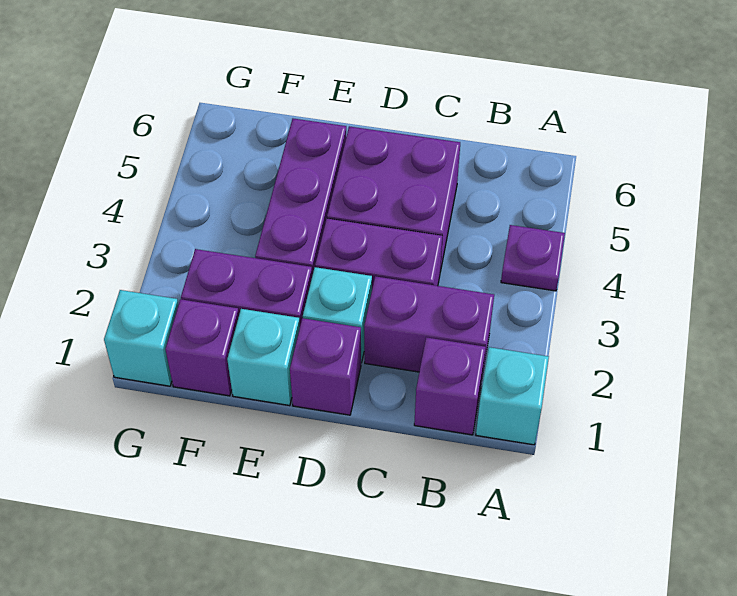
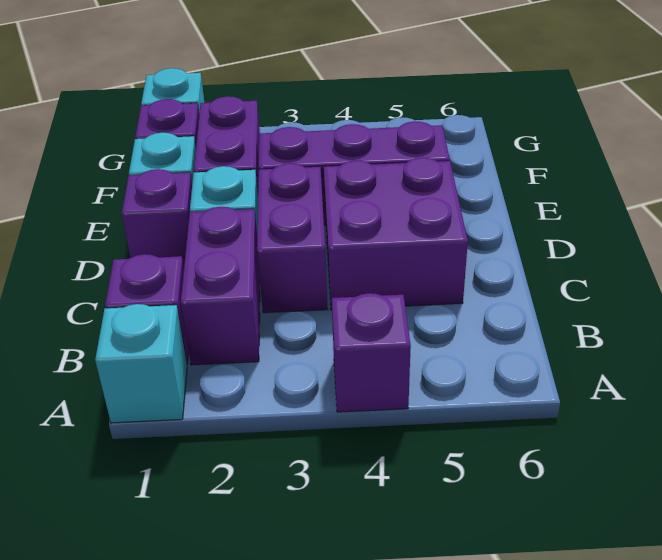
purple 1x1 plate [501,225,565,291] -> purple 1x1 brick [332,293,411,412]

